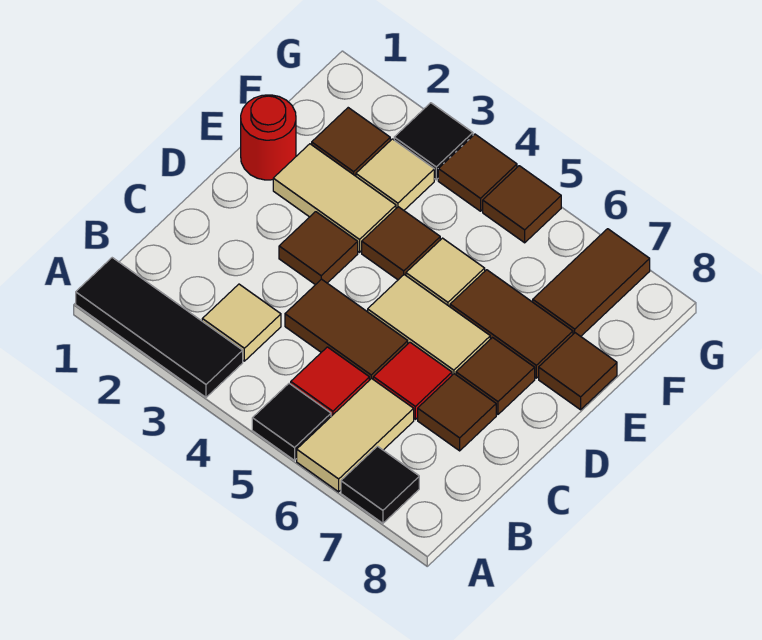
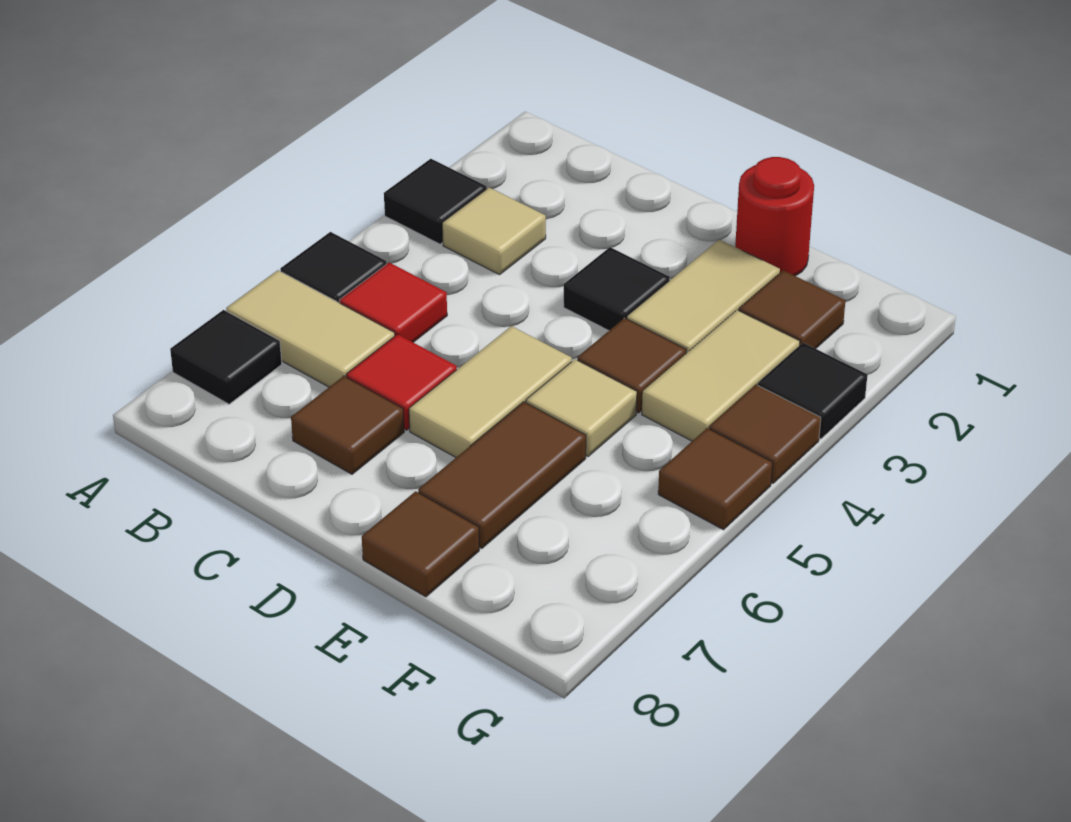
black 1x3 tile [76,258,243,397] -> black 1x1 tile [384,159,486,244]
brown 1x2 tile [285,279,408,380] -> none
brown 1x1 tile [279,212,358,285] -> black 1x1 tile [564,247,670,331]
brown 1x1 tile [456,338,535,414] -> none
tan 1x1 tile [356,139,434,210] -> tan 1x2 tile [642,310,800,441]
brown 1x2 tile [533,229,650,336] -> none

